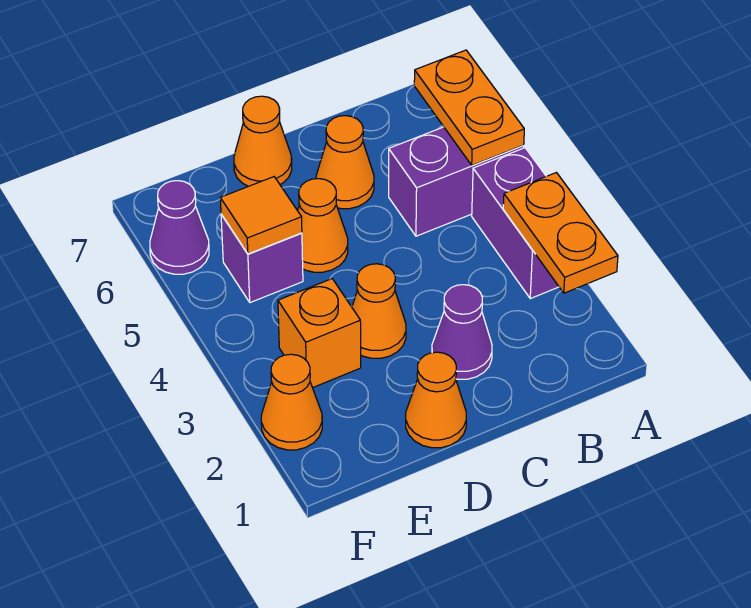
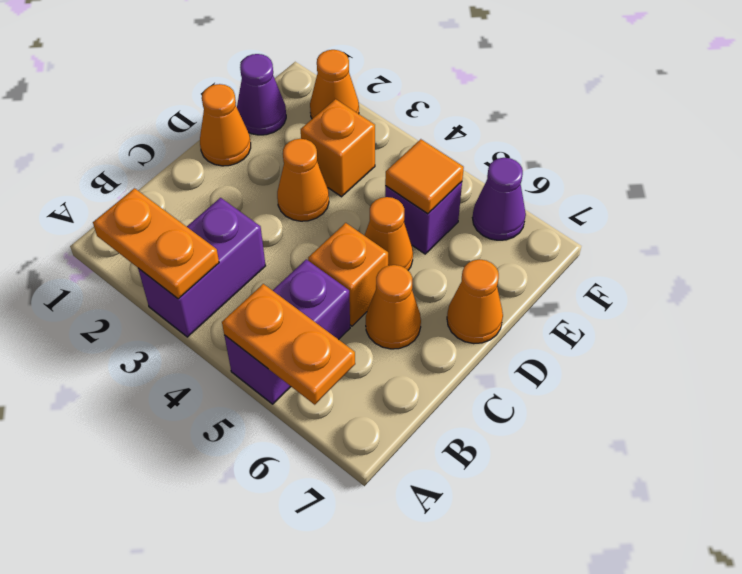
purple 1x2 brick [472,148,559,299] -> purple 1x2 brick turned to [138,198,266,337]
purple 1x1 cone [432,285,492,379] -> purple 1x1 cone moved to [237,54,286,135]
none -> orange 1x1 brick [308,223,388,326]

